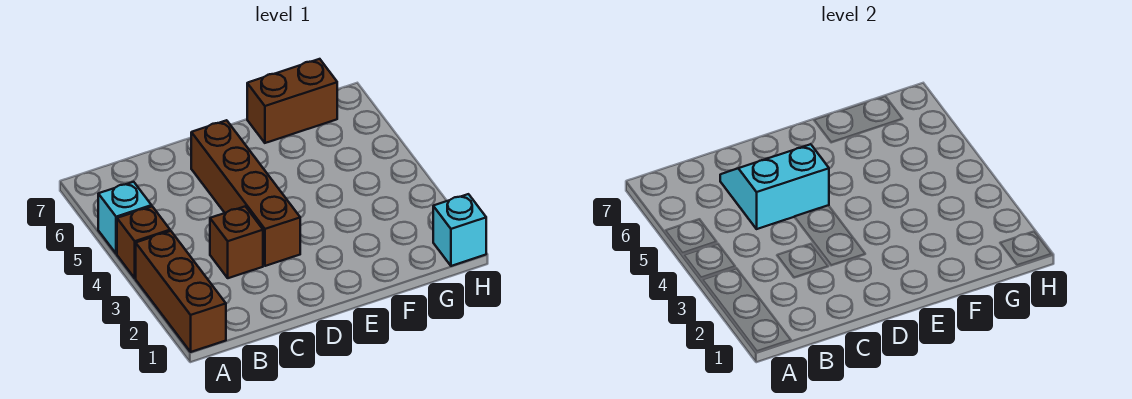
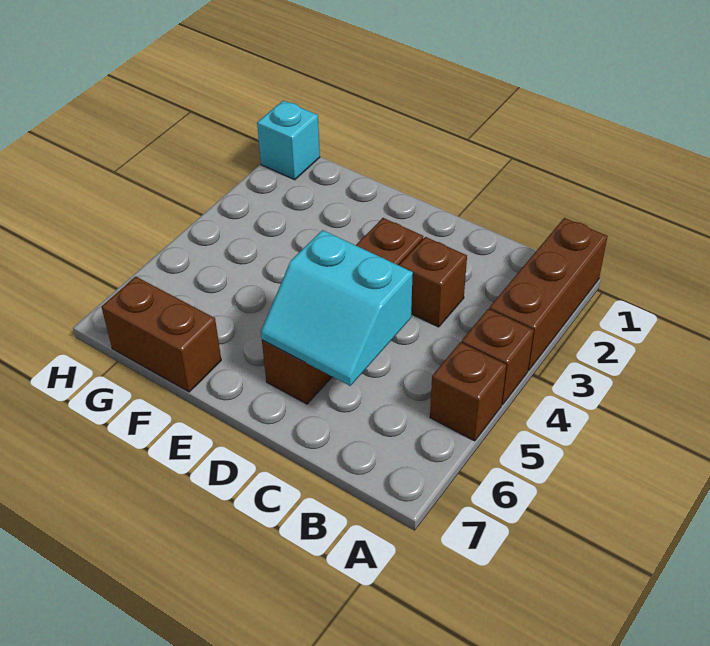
cyan 1x1 brick [98,182,152,254] -> brown 1x1 brick [430,342,506,441]

